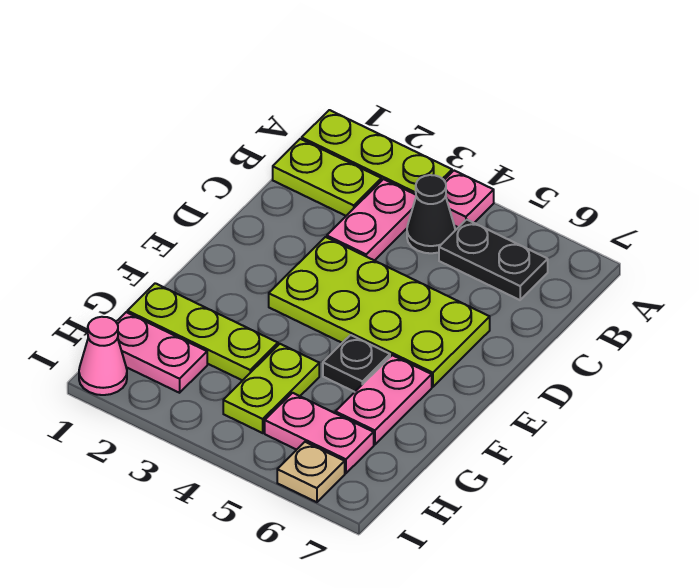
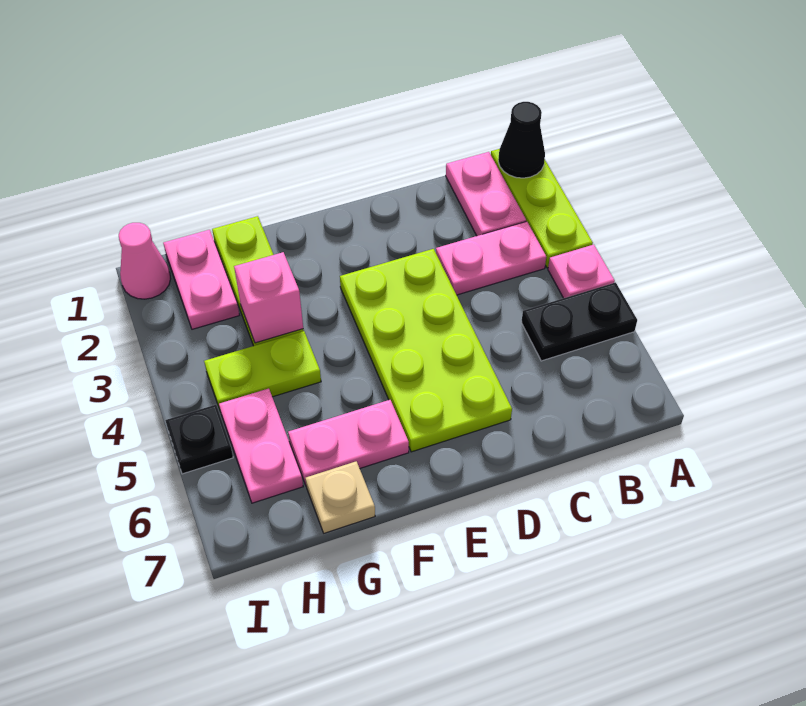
lime 1x2 plate [273,139,381,216] -> pink 1x2 plate [446,152,526,236]
black 1x1 cone [407,175,455,253] -> black 1x1 cone moved to [498,102,545,178]
black 1x2 plate [439,219,548,300] -> black 1x2 plate turned to [521,282,637,361]
black 1x1 plate [323,335,390,392] -> black 1x1 plate moved to [165,405,233,474]
none -> pink 1x1 brick [234,252,303,343]
tan 1x1 plate [277,442,345,502] -> tan 1x1 plate moved to [305,461,375,533]

